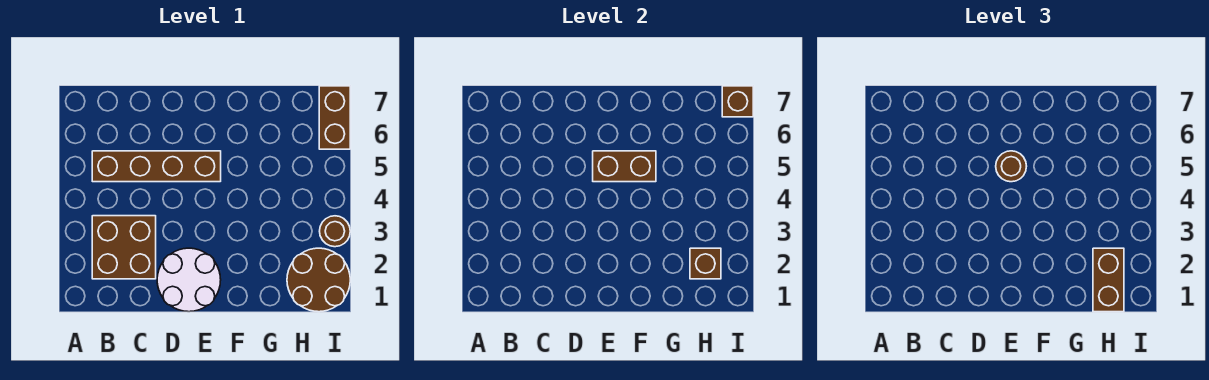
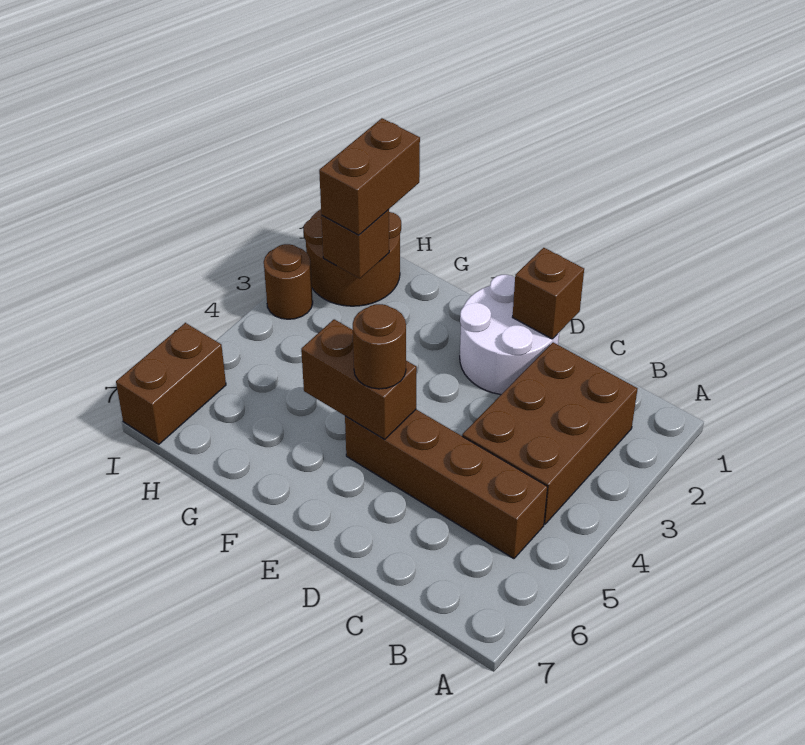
brown 2x2 brick [92,216,156,279] -> brown 2x3 brick [462,342,637,524]
brown 1x1 brick [722,86,753,117] -> brown 1x1 brick moved to [513,248,584,339]

